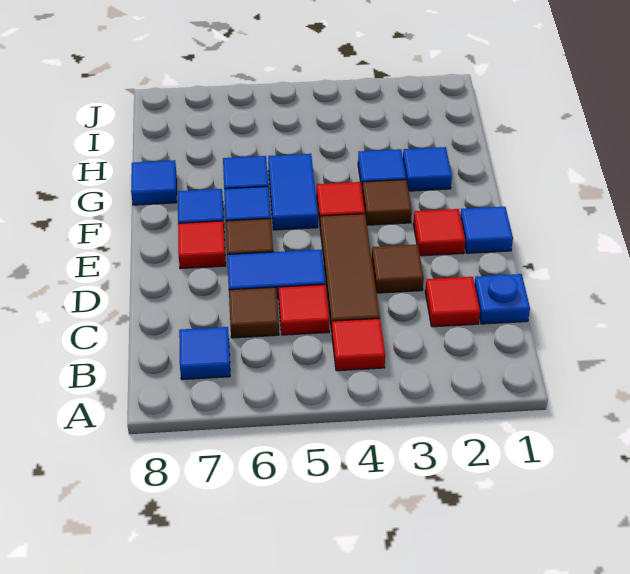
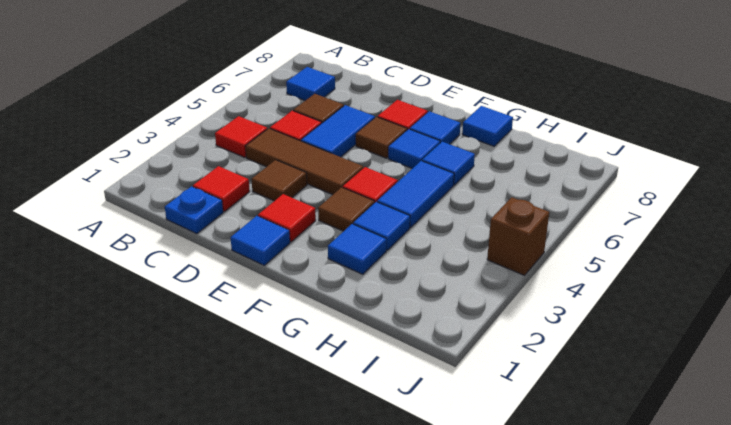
blue 1x2 tile [268,154,318,230] -> blue 1x2 tile turned to [377,161,454,228]
none -> brown 1x1 brick [487,197,549,275]

